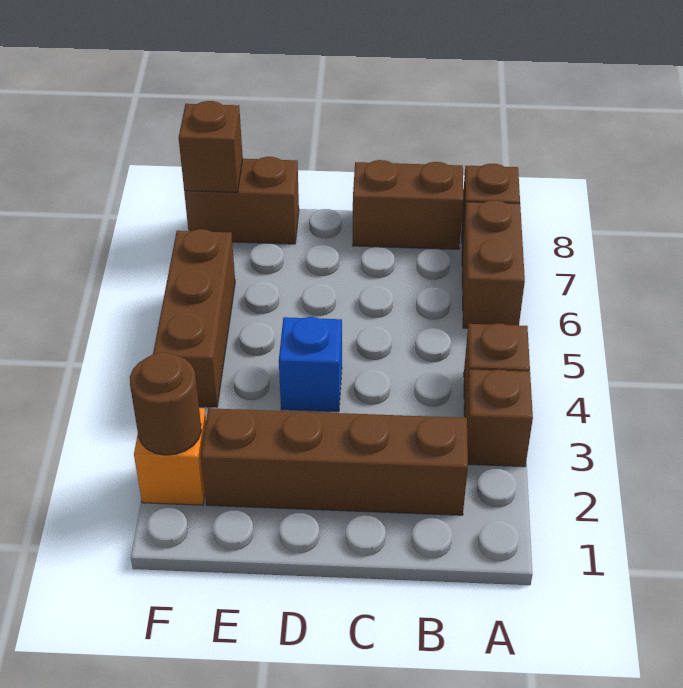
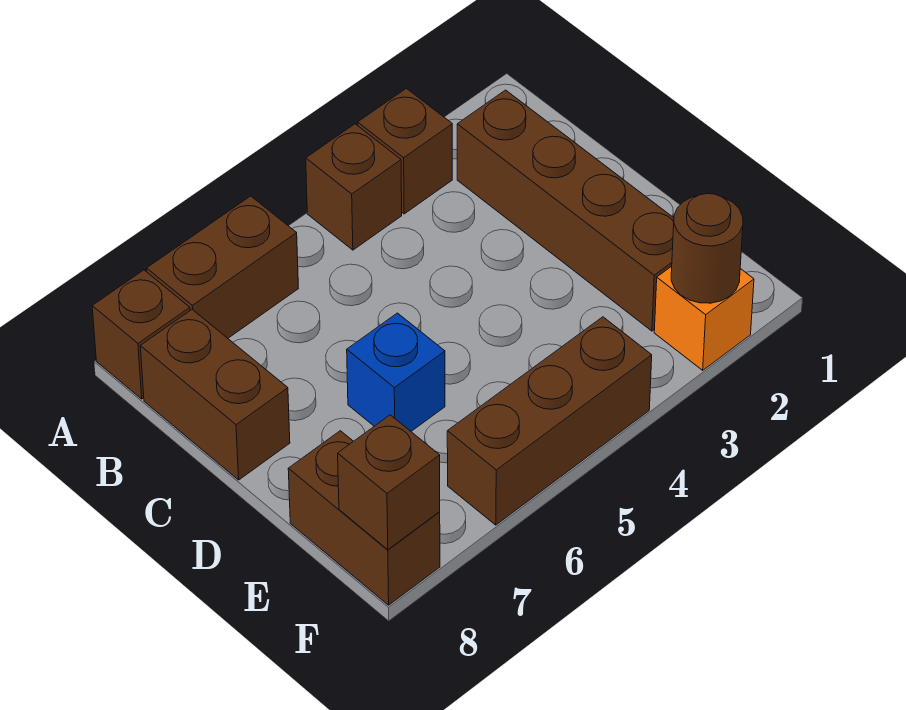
blue 1x1 brick [279,317,342,412] -> blue 1x1 brick moved to [347,313,445,431]

